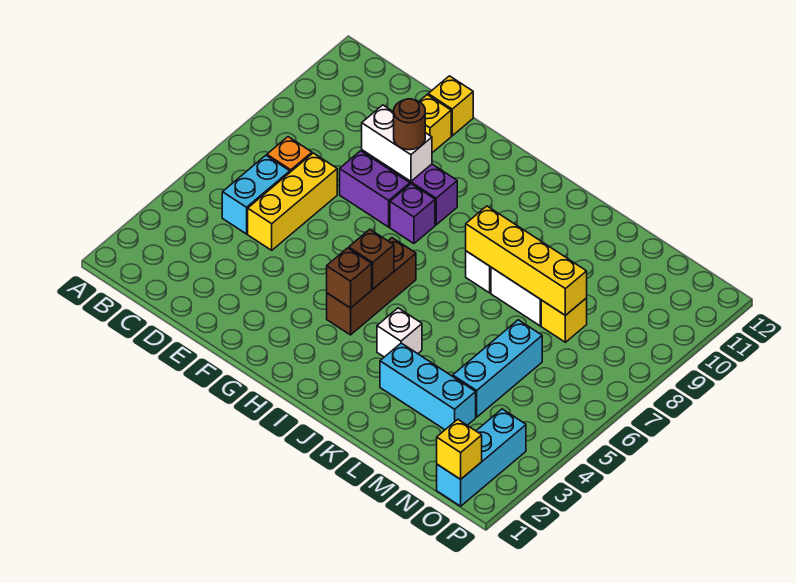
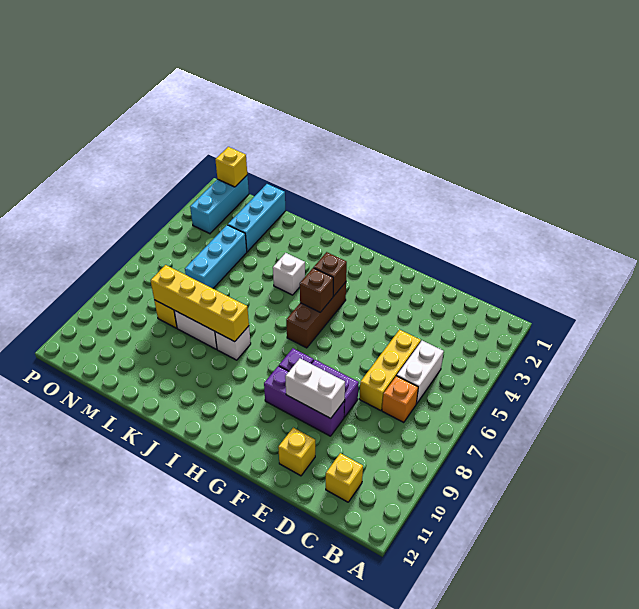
cyan 1x2 brick [222,155,290,234] -> white 1x2 brick [397,341,444,404]
yellow 1x1 brick [428,76,473,136] -> yellow 1x1 brick moved to [326,453,363,502]
brown 1x1 round brick [394,99,425,150] -> none
cyan 1x3 brick [380,343,476,430] -> cyan 1x3 brick turned to [228,184,286,252]

